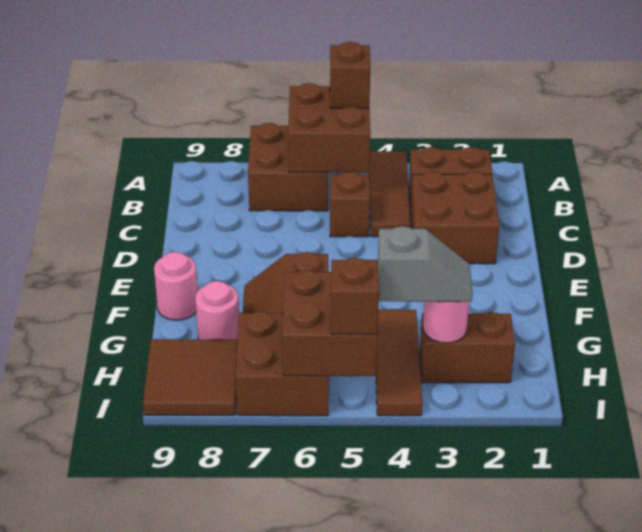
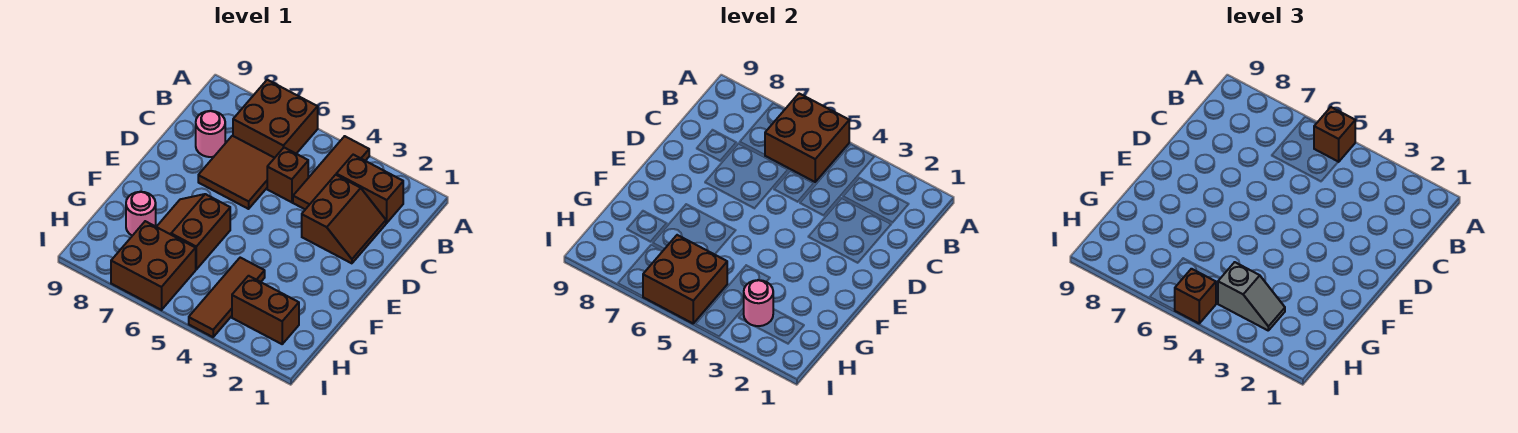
brown 2x2 brick [411,172,499,264] -> brown 2x2 slope [302,175,386,263]
pink 1x1 round brick [154,252,198,320] -> pink 1x1 round brick moved to [196,111,225,157]
brown 2x2 tile [143,339,238,415] -> brown 2x2 tile moved to [198,136,274,209]

